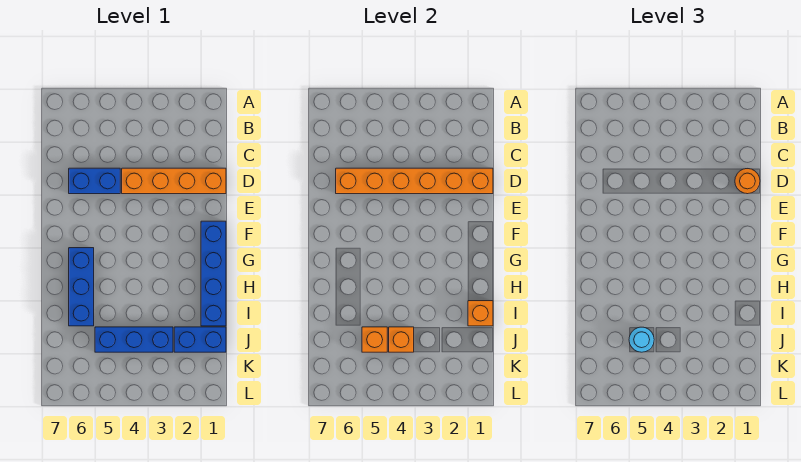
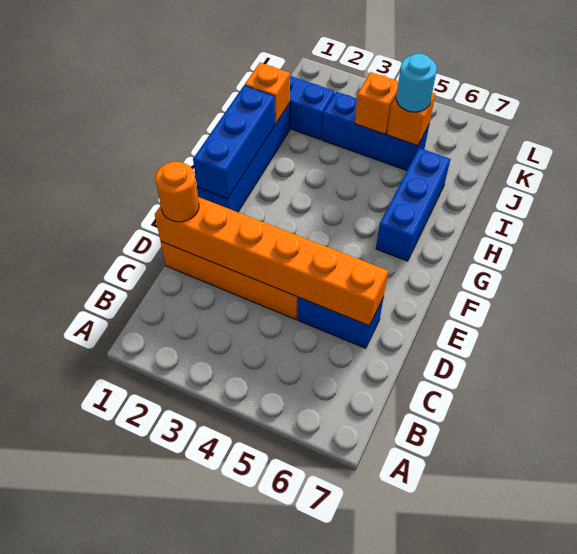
none -> blue 1x3 brick [193,85,275,199]

